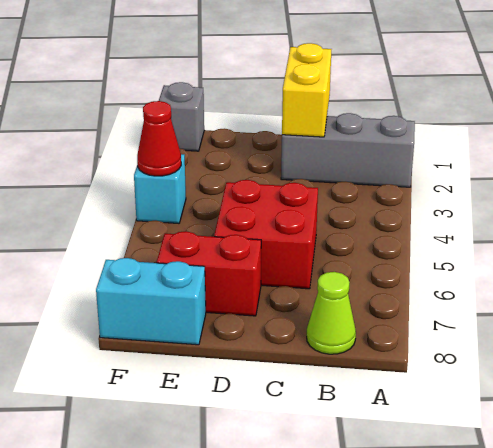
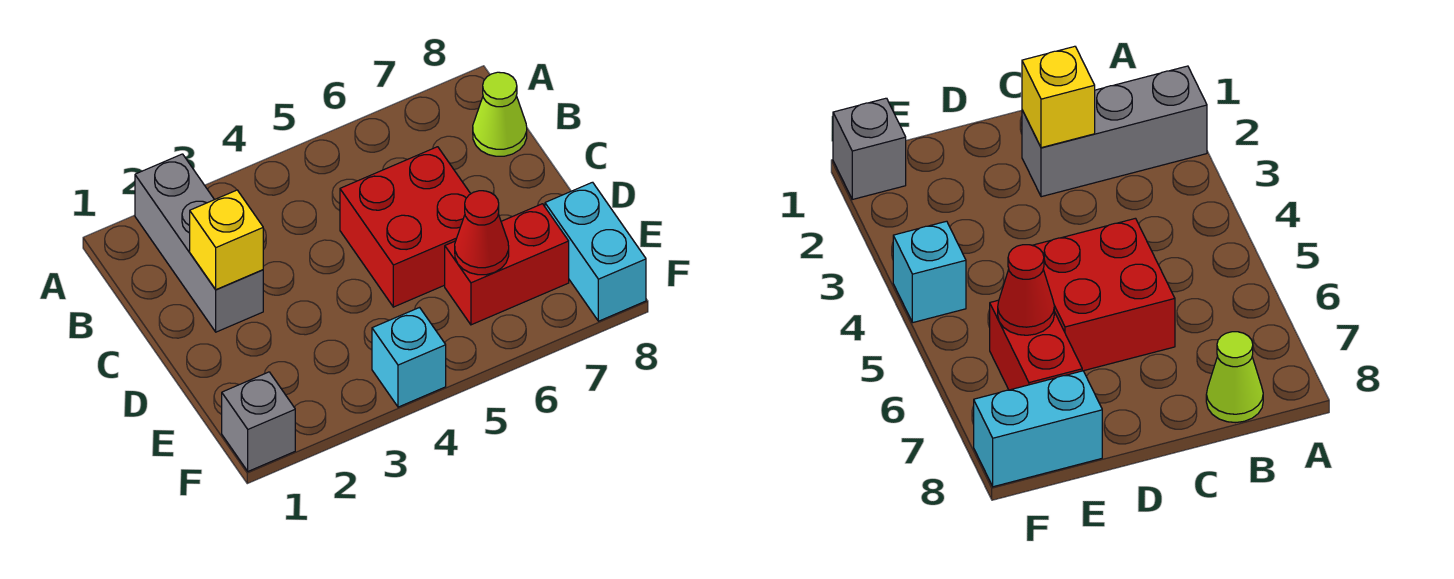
yellow 1x2 brick [282,43,331,137] -> yellow 1x1 brick [190,190,263,290]
red 1x2 brick [157,231,261,316] -> red 1x2 brick turned to [445,204,569,325]
red 1x1 cone [137,101,181,176] -> red 1x1 cone moved to [455,191,509,275]

